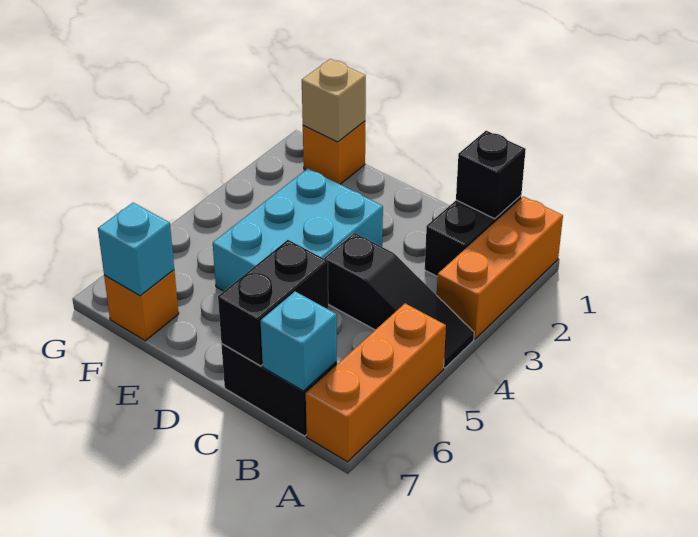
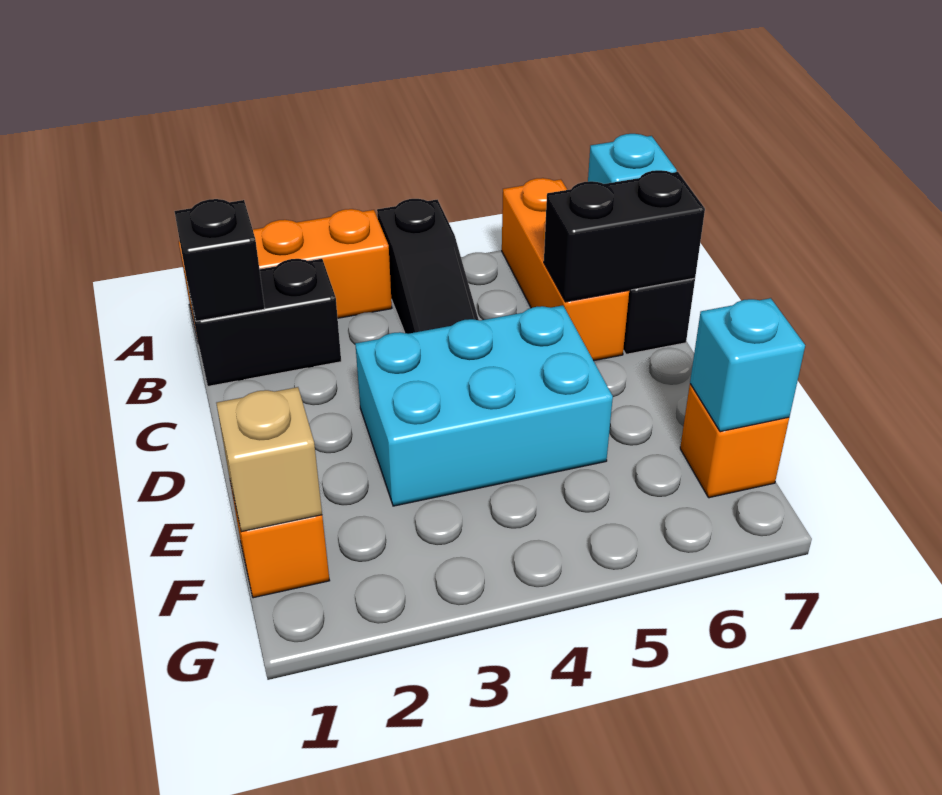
black 1x3 slope [324,233,474,368] -> black 1x3 slope turned to [377,199,479,334]
orange 1x3 brick [306,303,446,462] -> orange 1x3 brick turned to [502,178,629,361]

